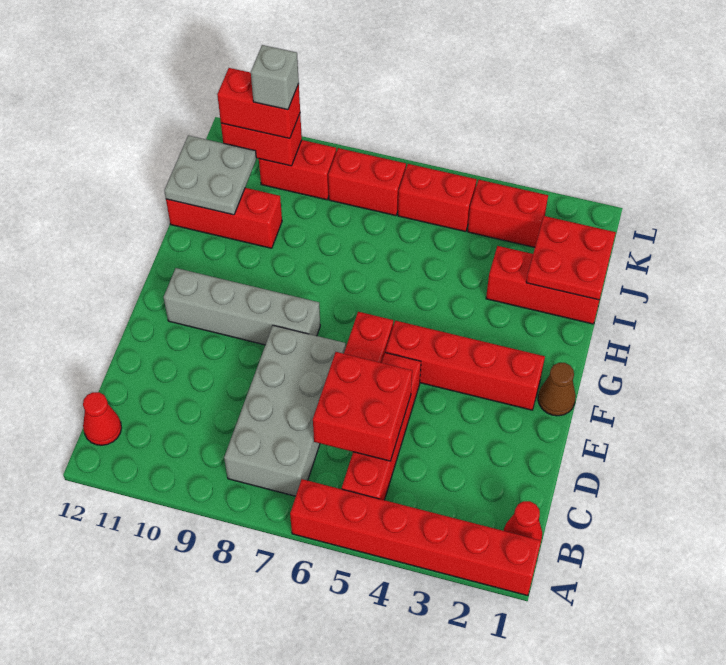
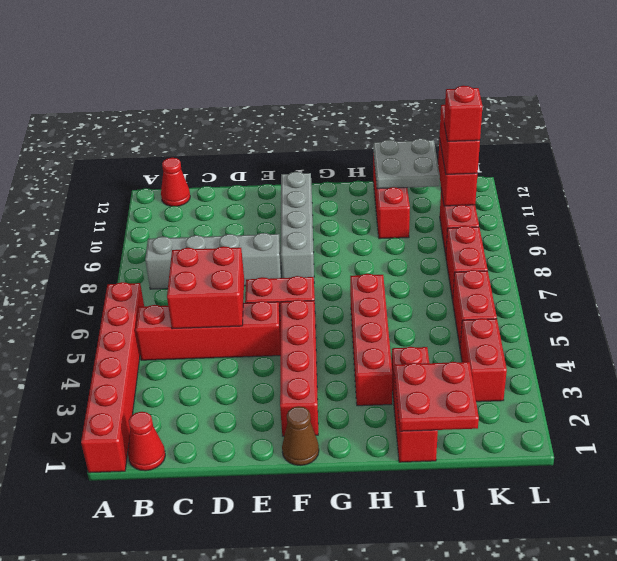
grey 2x4 brick [224,325,346,496] -> grey 1x4 brick [145,233,281,289]
none -> red 1x4 brick [350,274,392,406]
grey 1x1 brick [251,45,299,110] -> red 1x1 brick [444,86,483,141]

